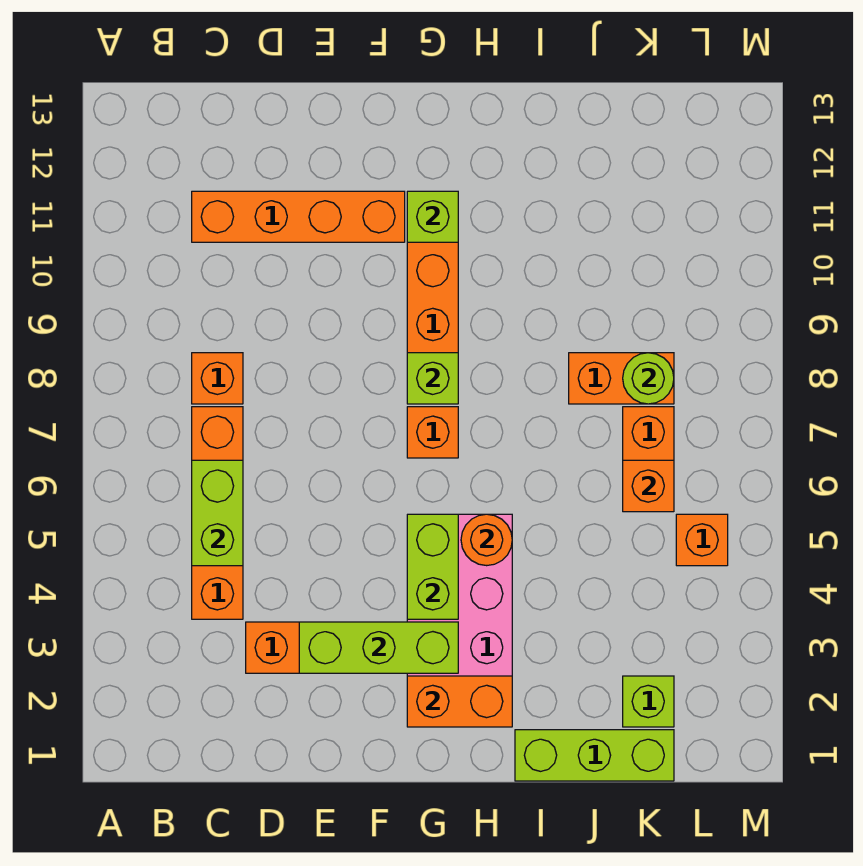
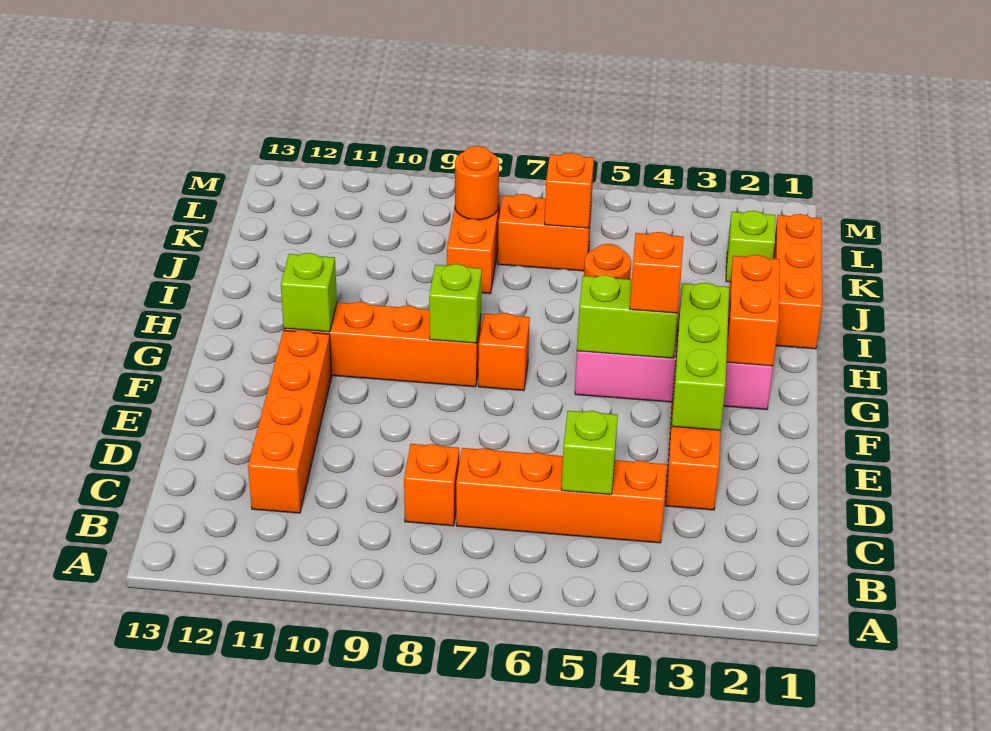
lime 1x2 brick [192,460,243,566] -> lime 1x1 brick [561,411,618,495]
lime 1x3 brick [515,730,674,781] -> orange 1x3 brick [773,214,822,349]
lime 1x1 round brick [623,353,674,404] -> orange 1x1 round brick [455,146,499,220]
orange 1x1 brick [676,514,728,566] -> orange 1x1 brick moved to [630,232,684,313]

